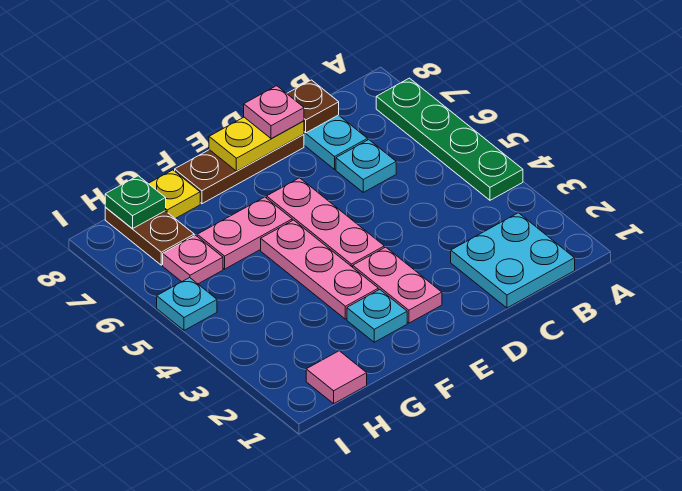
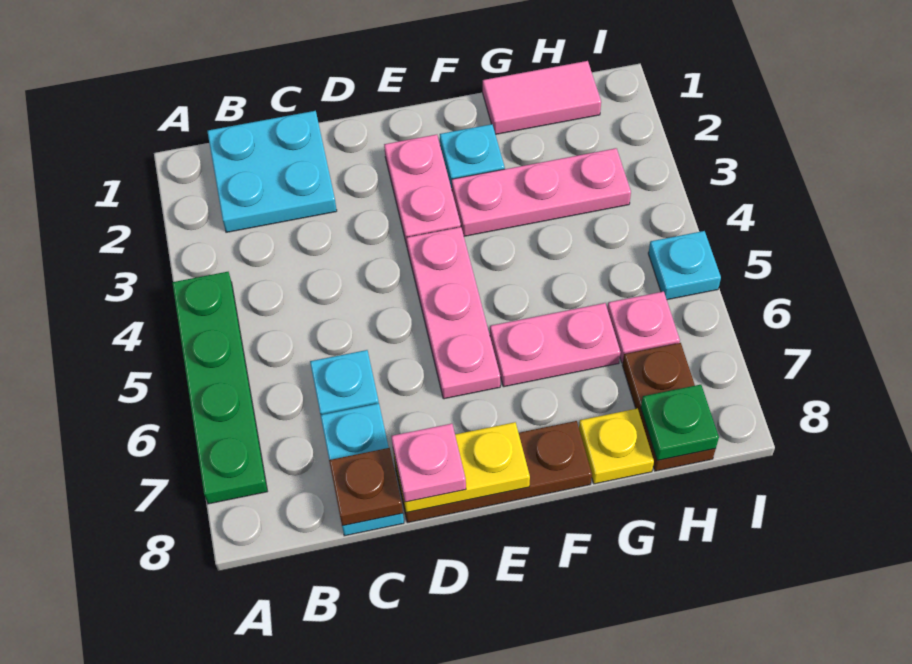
pink 1x3 plate [261,220,378,319] -> pink 1x3 plate turned to [452,148,631,236]
pink 1x1 tile [306,351,367,404] -> pink 1x2 tile [483,61,601,134]

